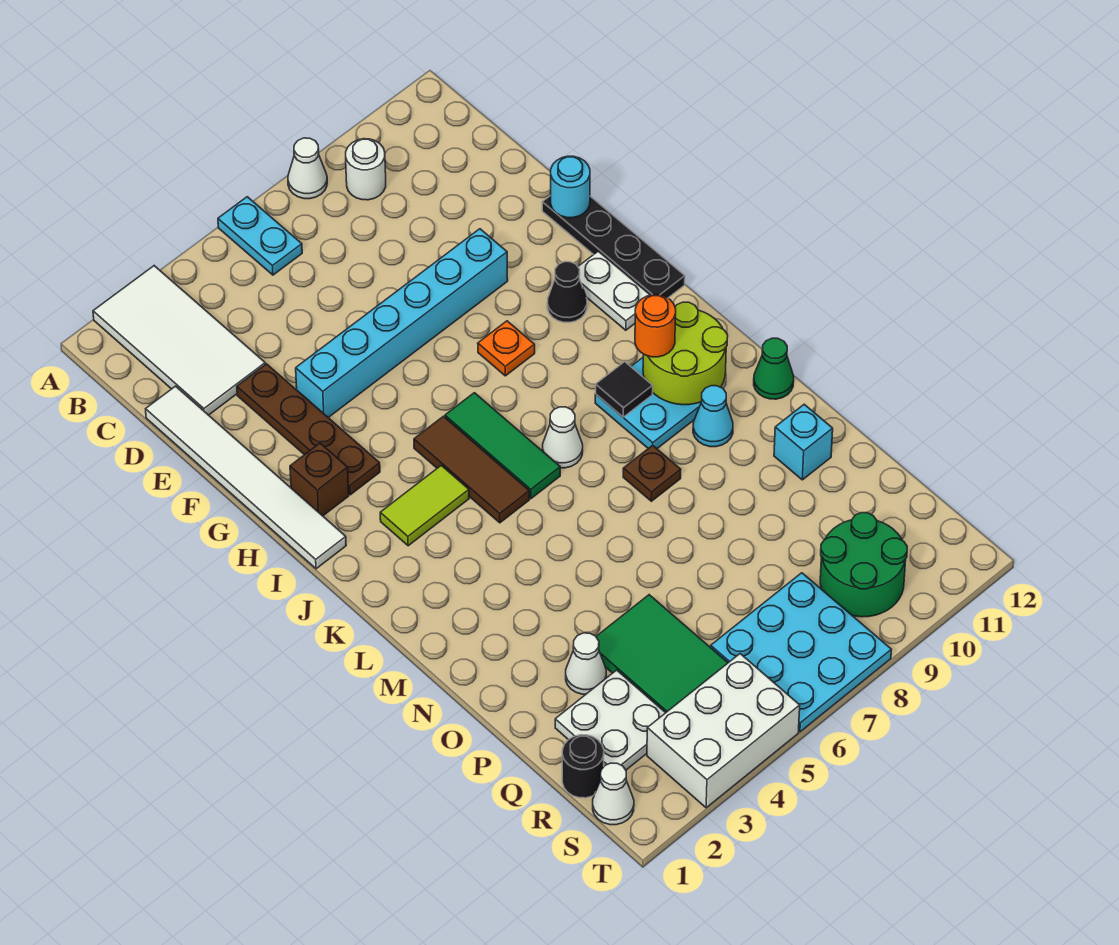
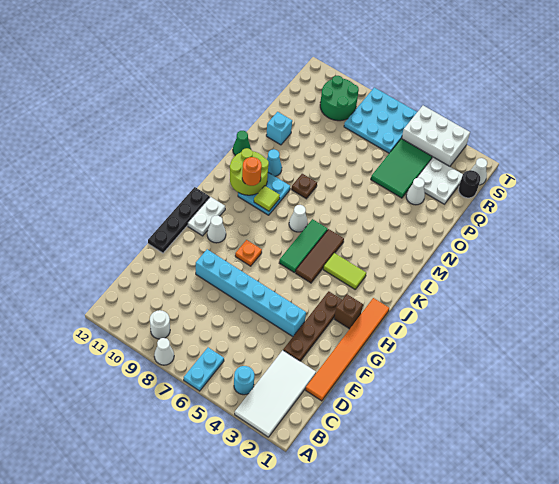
white 1x6 tile [146,386,346,569] -> orange 1x6 tile [305,298,389,401]
cyan 1x1 round brick [551,156,590,218] -> cyan 1x1 round brick moved to [234,366,255,395]
black 1x1 cone [547,262,587,322] -> white 1x1 cone [207,215,226,243]
black 1x1 tile [596,362,653,417] -> lime 1x1 tile [254,186,280,211]

